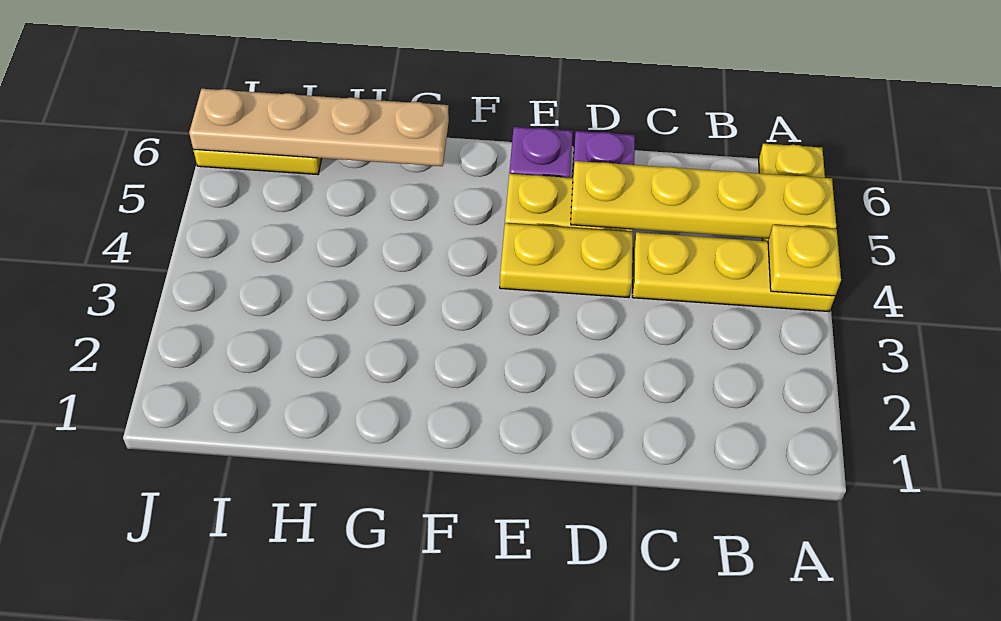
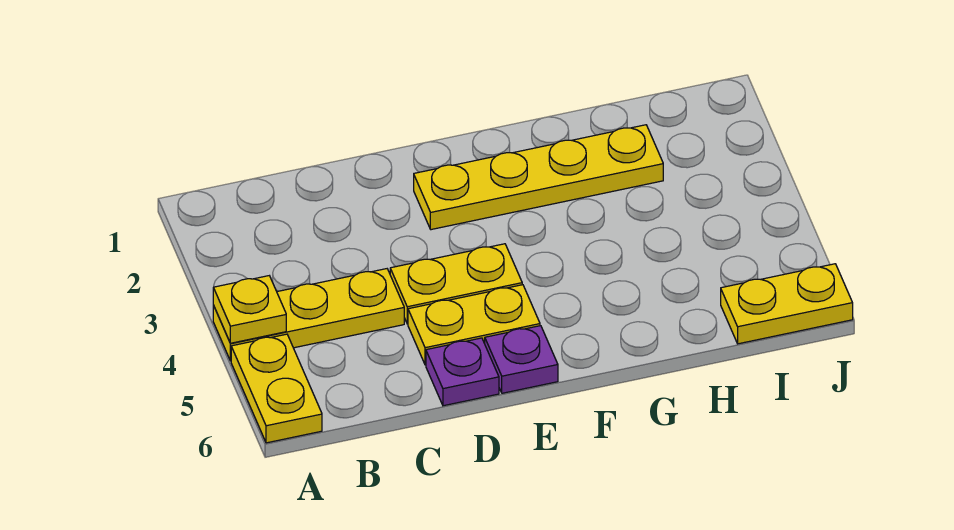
yellow 1x4 plate [571,161,836,238] -> yellow 1x4 plate moved to [414,125,663,230]
tan 1x4 plate [189,89,449,166] -> none

